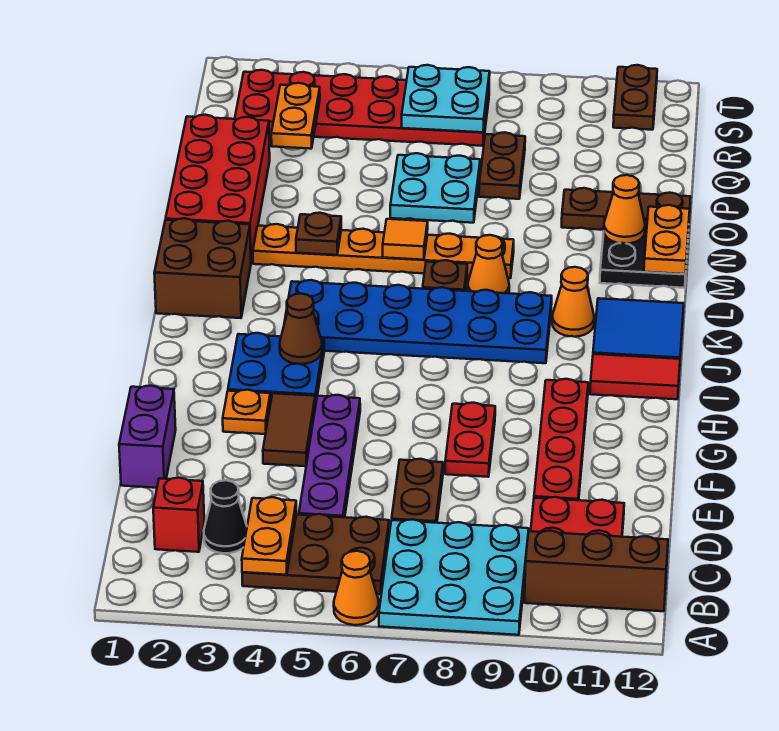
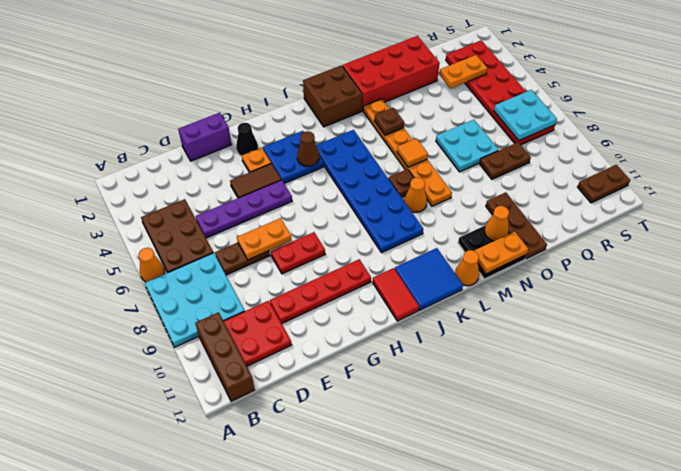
orange 1x2 plate [242,497,296,575] -> orange 1x2 plate moved to [237,218,292,260]
red 1x1 brick [153,478,204,552] -> none
black 1x1 cone [204,480,247,553] -> black 1x1 cone moved to [236,123,258,156]
orange 1x1 cone [552,267,594,337] -> orange 1x1 cone moved to [455,250,479,286]

